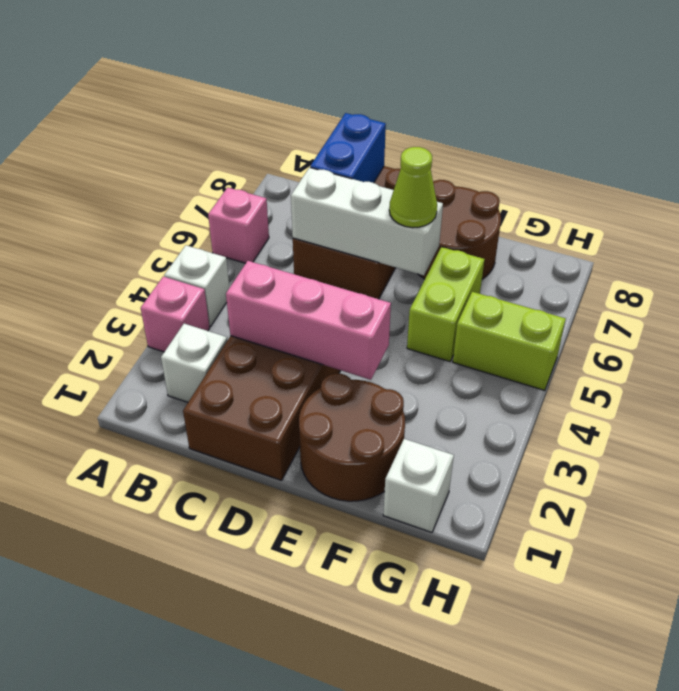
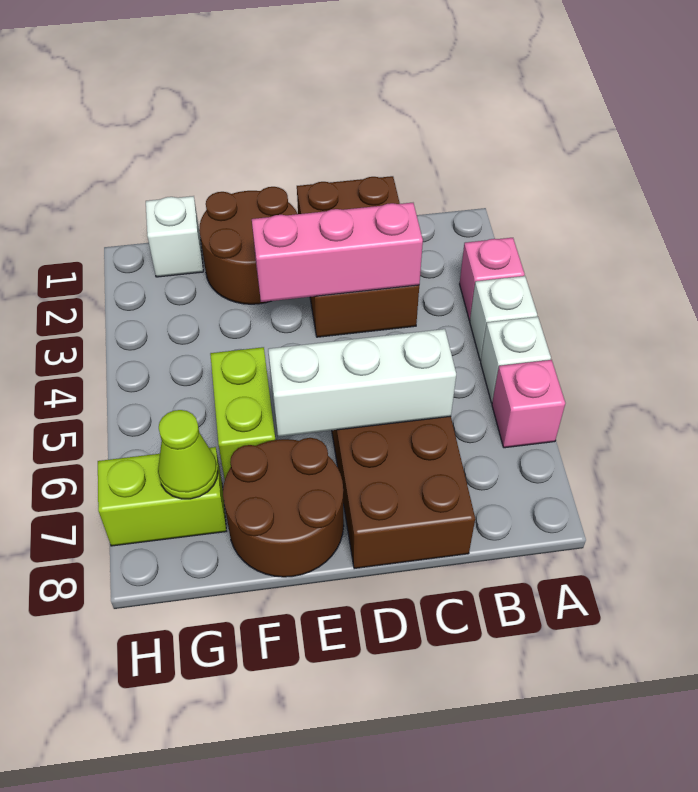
white 1x1 brick [161,324,228,402] -> white 1x1 brick moved to [481,317,551,403]
blue 1x2 brick [310,113,386,183] -> none
lime 1x1 cone [389,147,437,228] -> lime 1x1 cone moved to [158,410,218,499]
lime 1x2 brick [453,292,566,391] -> lime 1x2 brick moved to [98,447,226,546]

